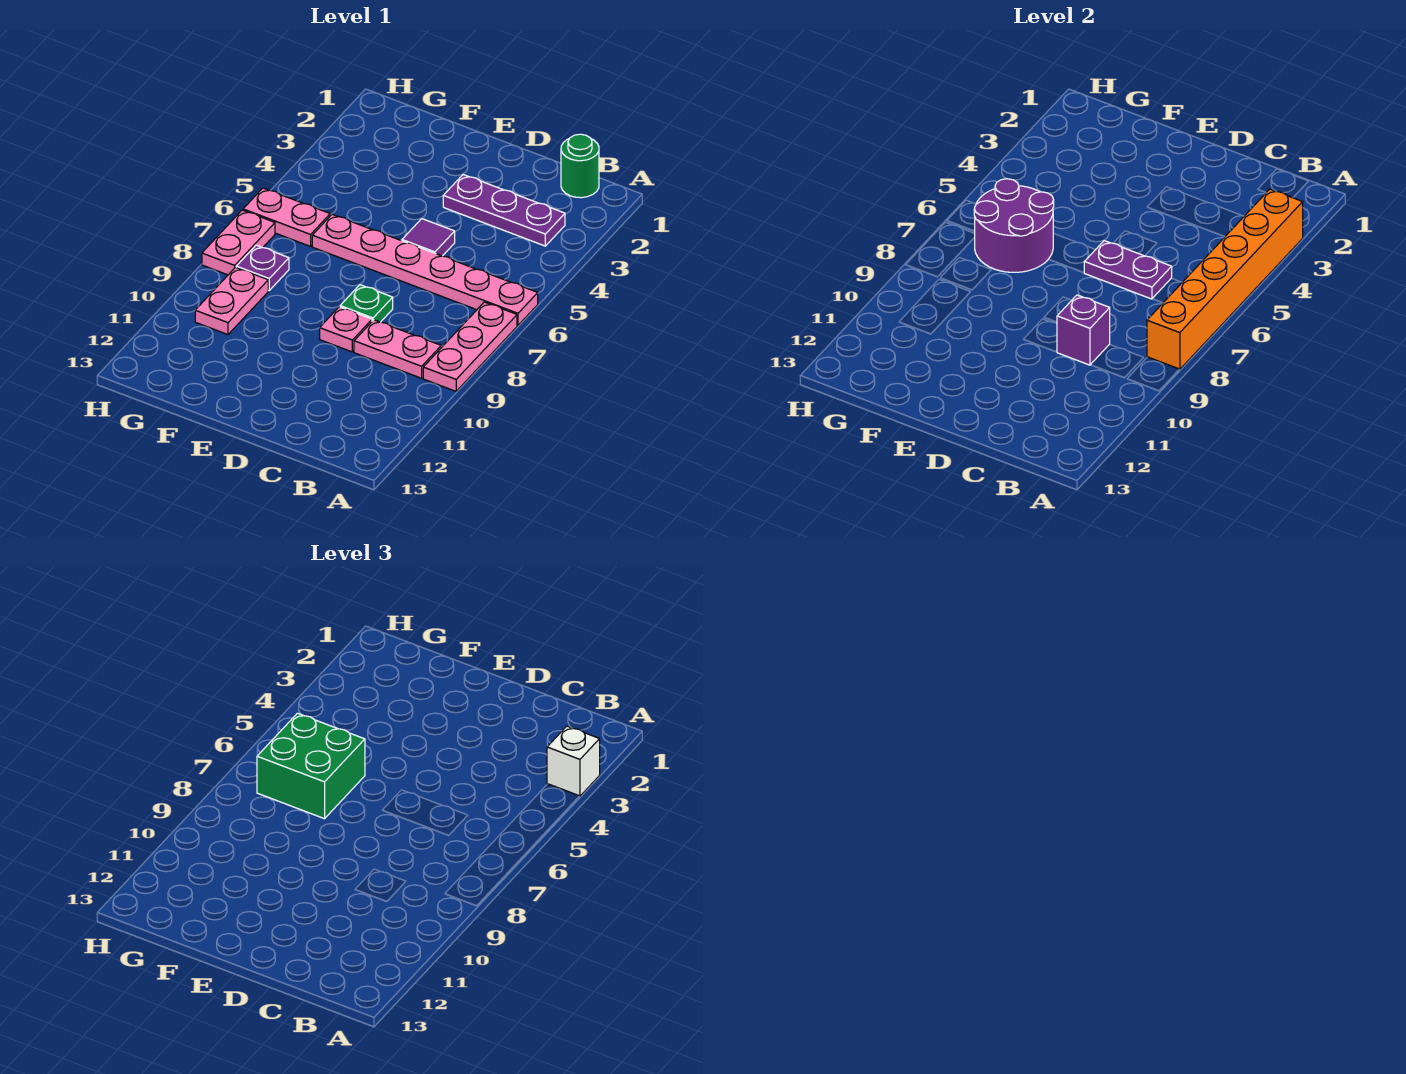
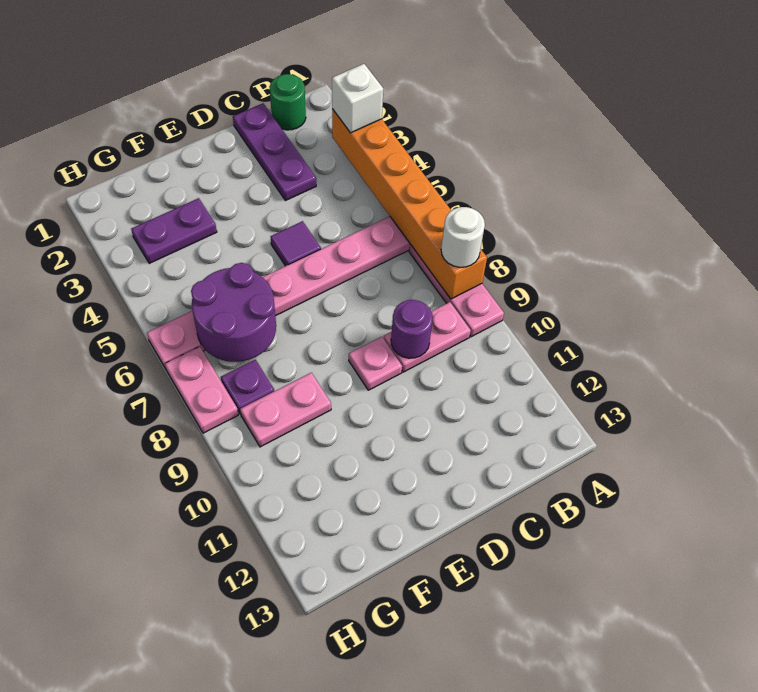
none -> white 1x1 round brick [441,207,485,267]
purple 1x3 plate [443,175,565,246] -> purple 1x3 plate turned to [233,103,316,201]
purple 1x2 plate [1084,241,1172,299] -> purple 1x2 plate moved to [131,198,217,263]
purple 1x1 brick [1057,295,1110,365] -> purple 1x1 round brick [391,300,433,358]
green 1x1 plate [340,285,393,322] -> none
green 2x2 brick [257,713,365,819] -> none
pink 1x2 plate [195,267,268,335] -> pink 1x2 plate turned to [240,373,331,447]

